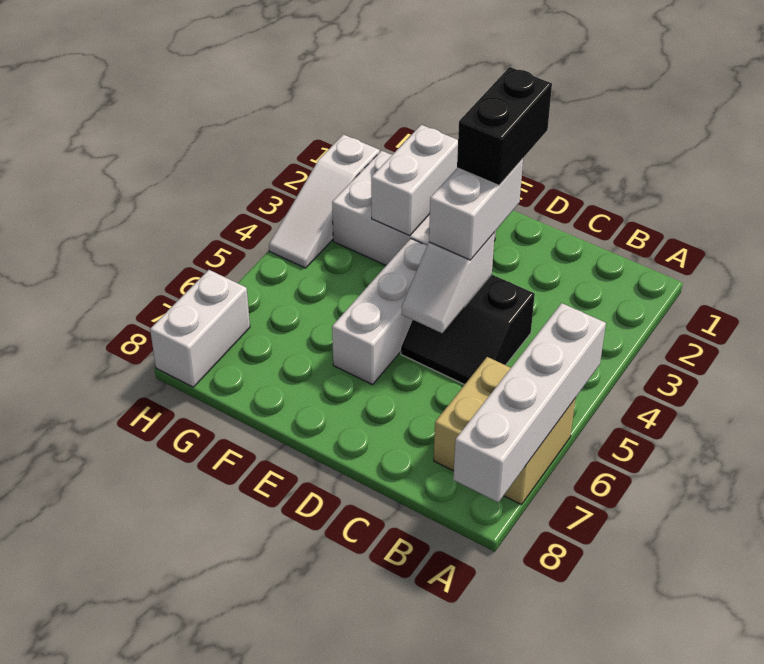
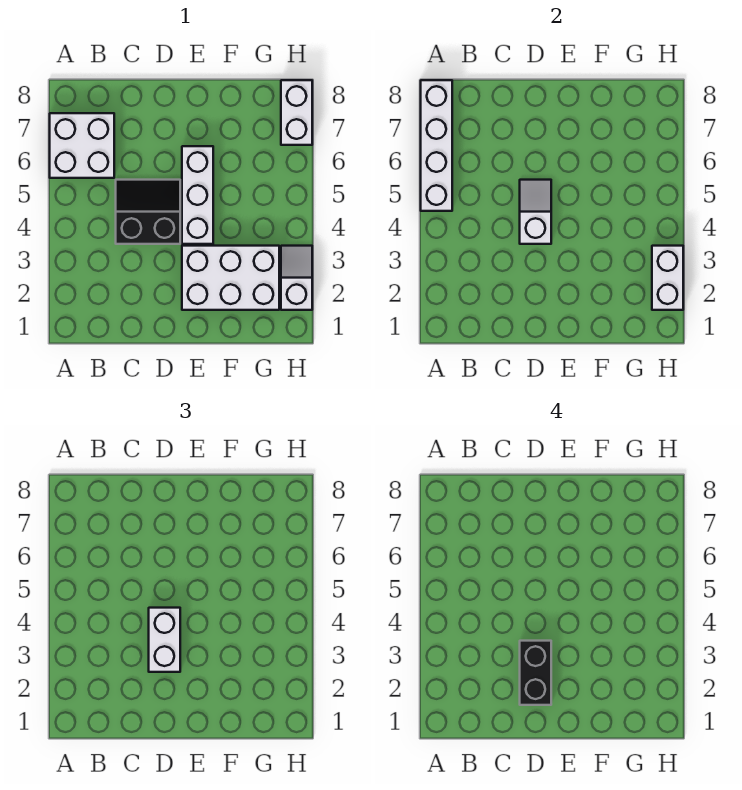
tan 2x2 brick [434,357,576,505] -> white 2x2 brick [50,113,114,178]
white 1x2 brick [371,125,458,236] -> white 1x2 brick moved to [652,246,683,310]
white 1x3 slope [269,135,380,268] -> white 1x2 slope [281,246,312,310]

